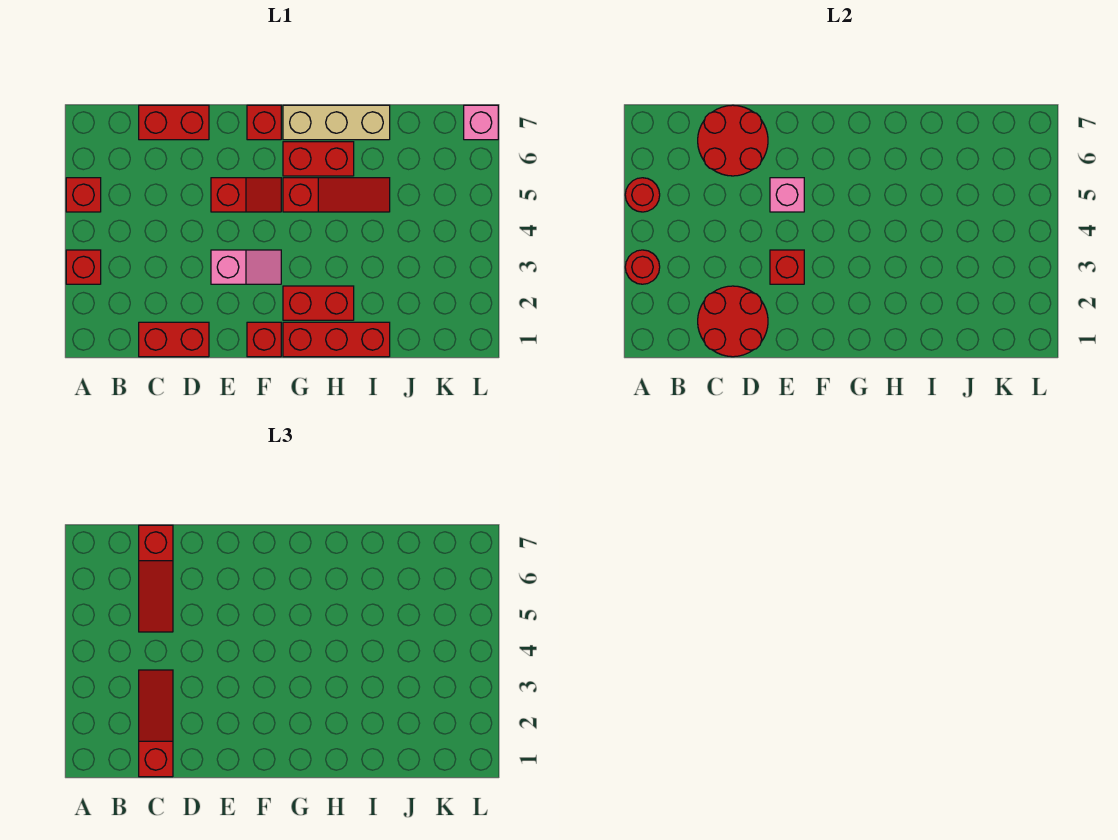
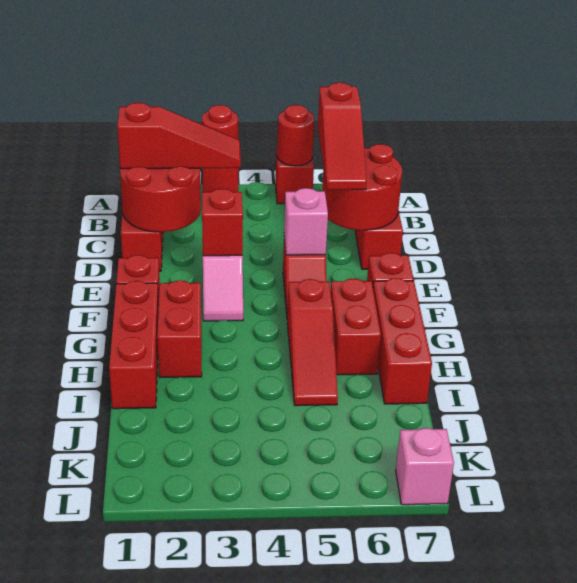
red 1x3 slope [139,525,173,632] -> red 1x3 slope turned to [318,83,367,190]
tan 1x3 brick [283,105,390,140] -> red 1x3 brick [373,278,432,404]

